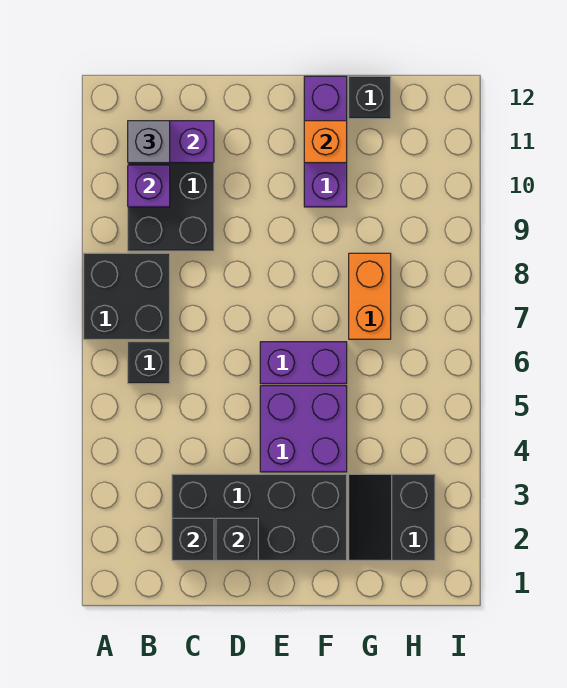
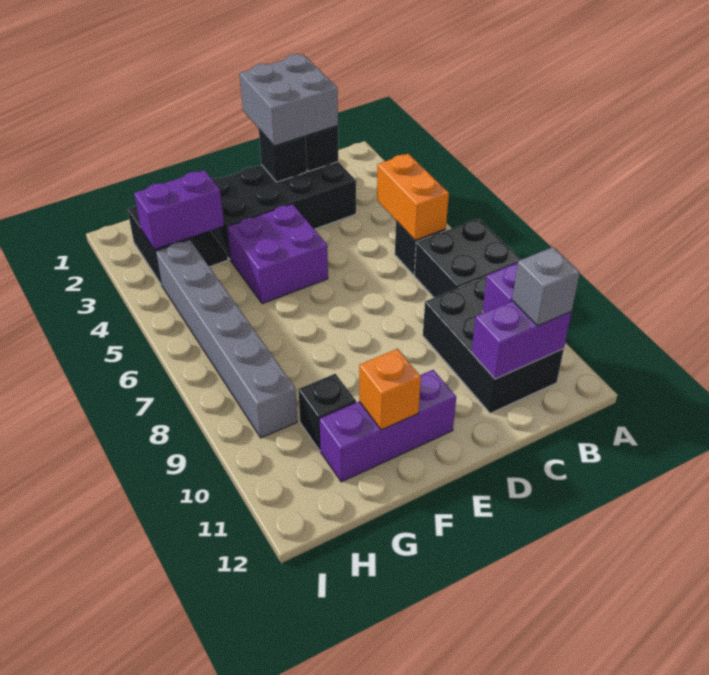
none -> grey 2x2 brick [240,54,338,146]
purple 1x2 brick [260,342,347,384] -> purple 1x2 brick moved to [134,170,224,250]
purple 1x3 brick [304,76,347,207] -> purple 1x3 brick turned to [320,370,456,482]
orange 1x2 brick [349,253,391,339] -> orange 1x2 brick moved to [377,154,449,241]
black 1x1 brick [349,76,391,119] -> black 1x1 brick moved to [298,374,356,451]
none -> grey 1x6 brick [156,239,297,438]

